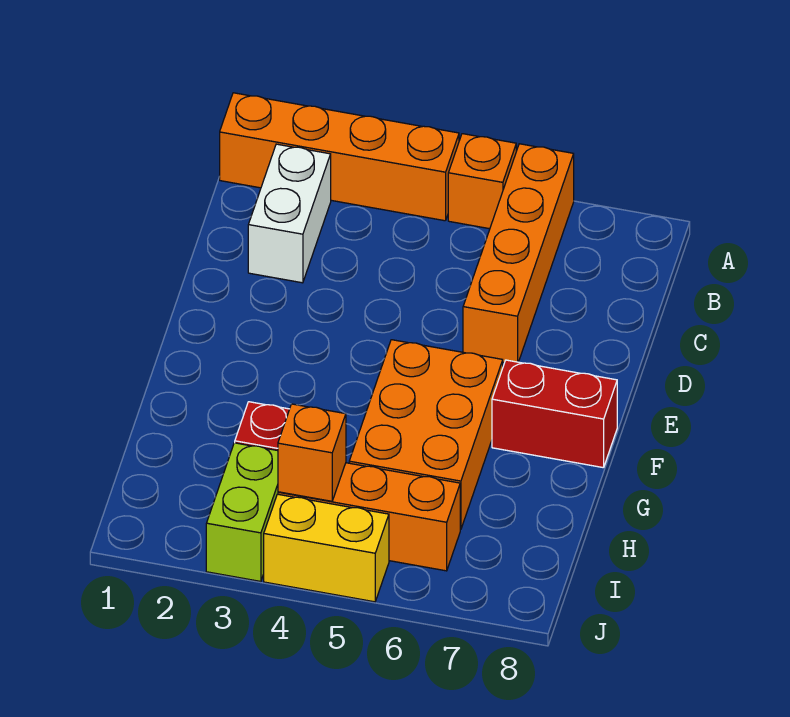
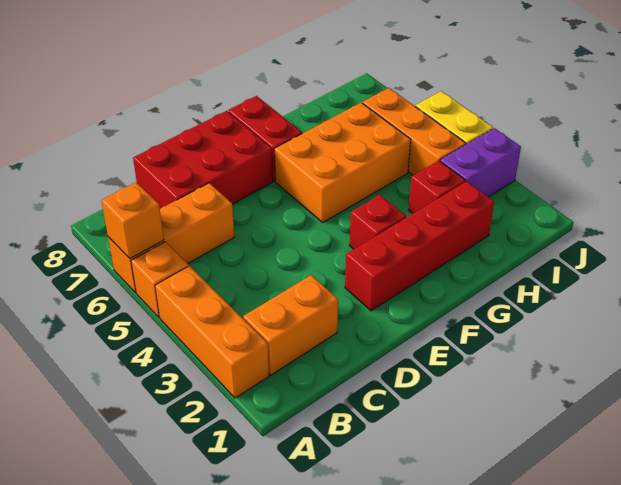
orange 1x4 brick [220,93,459,221] -> orange 1x3 brick [155,266,269,398]
orange 1x4 brick [463,144,574,363] -> orange 1x3 brick [108,183,235,293]
white 1x2 brick [248,144,331,283] -> orange 1x2 brick [243,275,338,375]
none -> red 2x3 brick [133,111,273,209]
none -> red 1x4 brick [345,181,494,311]
none -> red 1x1 brick [349,195,406,249]
lime 1x2 brick [206,443,278,581] -> purple 1x2 brick [440,128,521,197]
orange 1x1 brick [278,404,346,501] -> orange 1x1 brick moved to [101,182,164,258]

